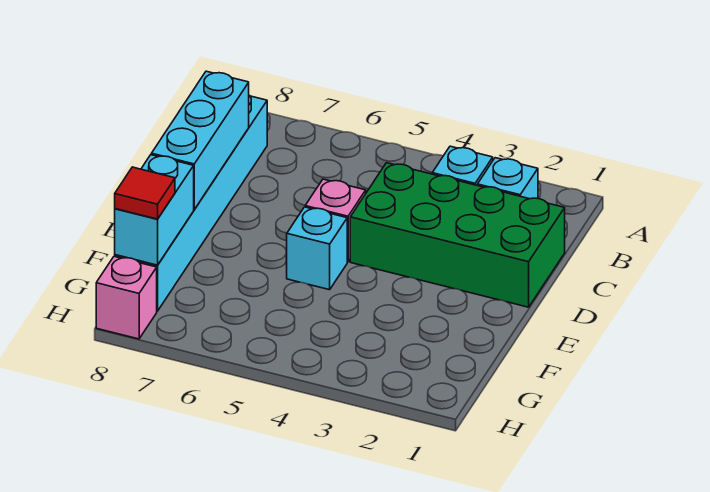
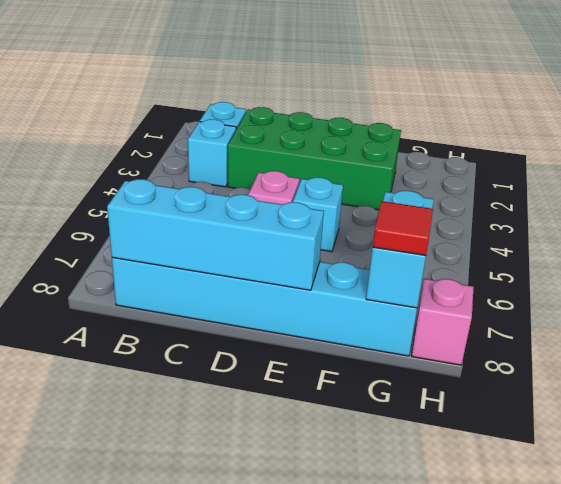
green 2x4 brick [350,163,565,307] -> green 2x4 brick turned to [228,107,401,210]
cyan 1x3 brick [151,71,249,209] -> cyan 1x4 brick [107,179,324,290]
cyan 1x2 brick [115,155,194,265] -> cyan 1x2 brick turned to [366,191,434,308]

